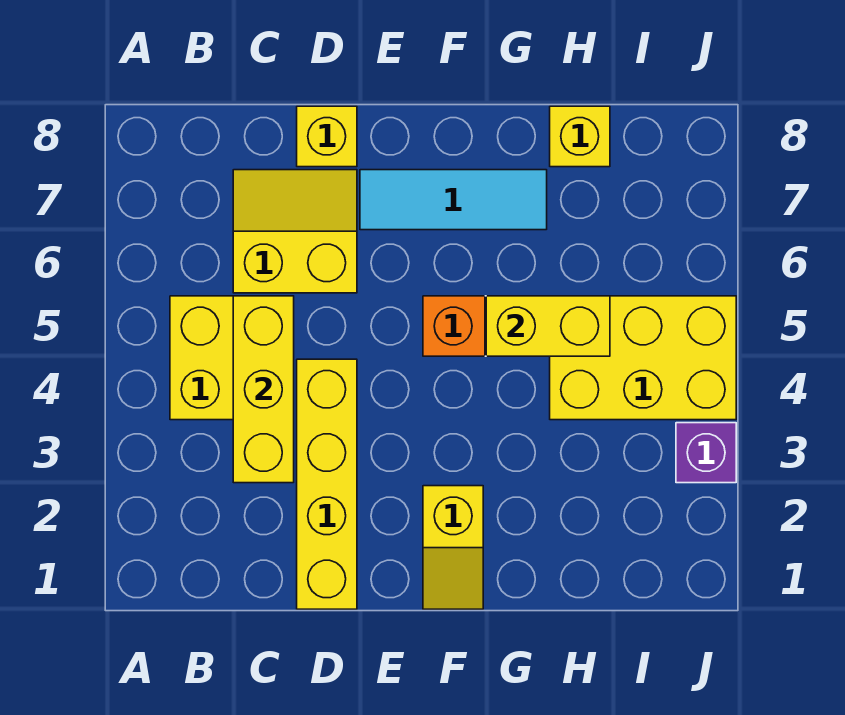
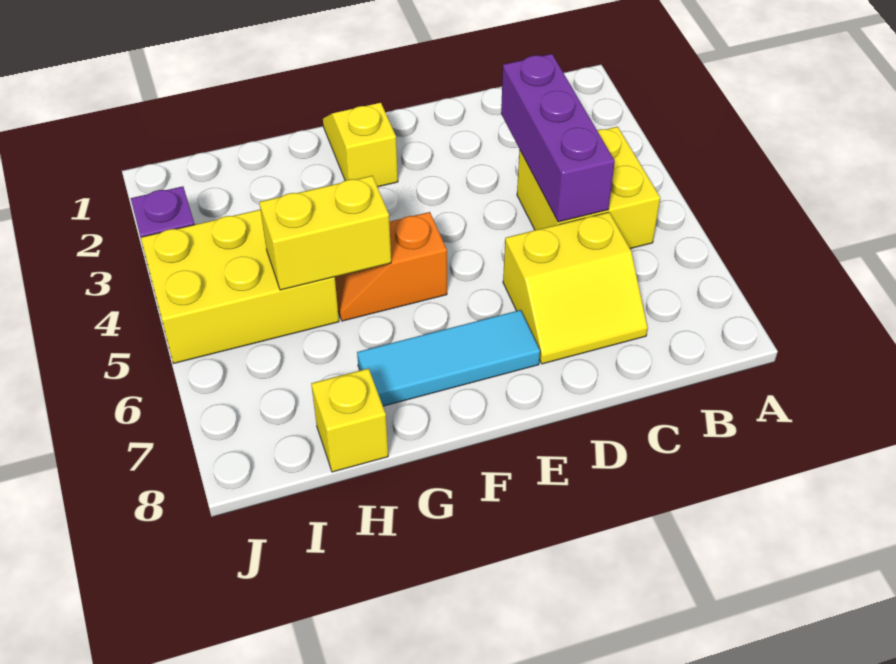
yellow 1x3 brick [233,296,294,483] -> purple 1x3 brick [501,54,615,222]
yellow 1x4 brick [297,359,357,609] -> none
yellow 1x1 brick [297,106,357,167] -> none

